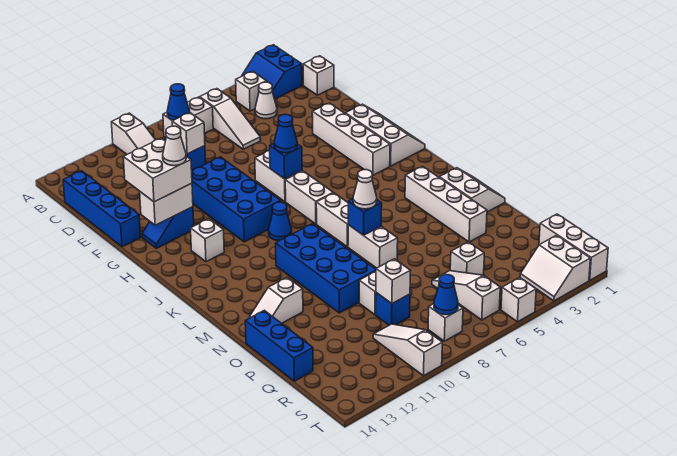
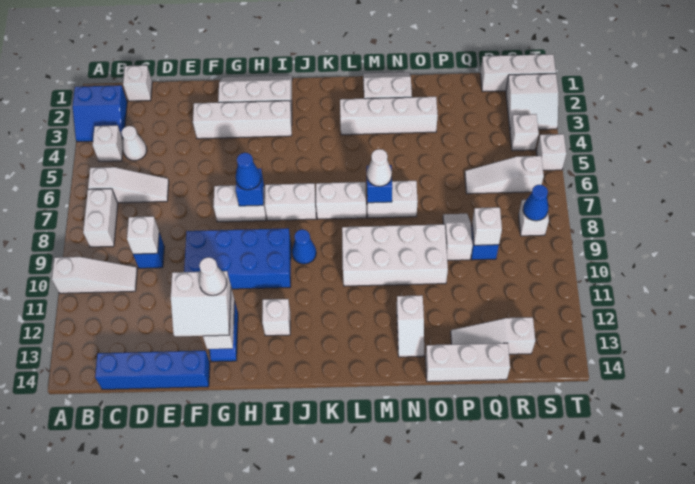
blue 1x1 cone [167,84,190,120] -> none
white 2x2 brick [123,138,192,202] -> white 2x2 slope [171,271,231,337]
blue 2x4 brick [276,224,376,313] -> white 2x4 brick [342,224,448,286]
blue 1x3 brick [245,310,313,381] -> white 1x3 brick [425,343,510,382]
white 1x1 brick [450,242,484,275] -> white 1x1 brick moved to [510,114,539,151]
white 1x3 slope [373,324,442,376] -> white 1x3 slope moved to [451,317,535,354]

